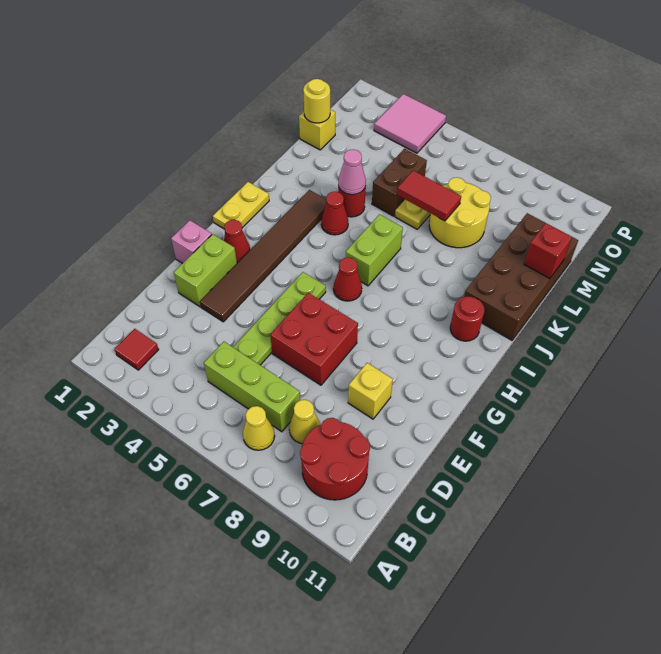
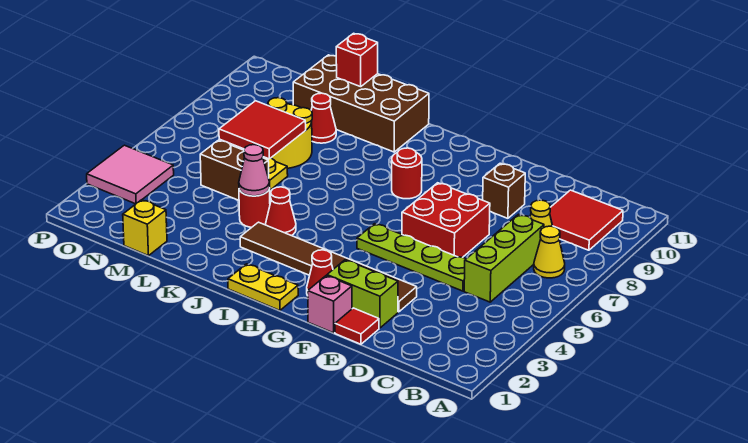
red 1x1 tile [114,329,159,370] -> red 1x1 tile moved to [335,308,379,344]
red 2x2 round brick [300,418,370,500] -> red 2x2 tile [550,190,623,250]
yellow 1x1 brick [348,363,393,419] -> brown 1x1 brick [483,163,525,218]
red 1x1 cone [333,257,362,301] -> red 1x1 cone moved to [311,93,336,143]
lime 1x2 brick [346,214,403,286] -> none
red 1x1 round brick [450,296,484,341] -> red 1x1 round brick moved to [392,148,422,199]
red 1x2 tile [397,170,461,221] -> red 2x2 tile [219,101,306,159]
yellow 1x1 round brick [303,79,330,123] -> none

